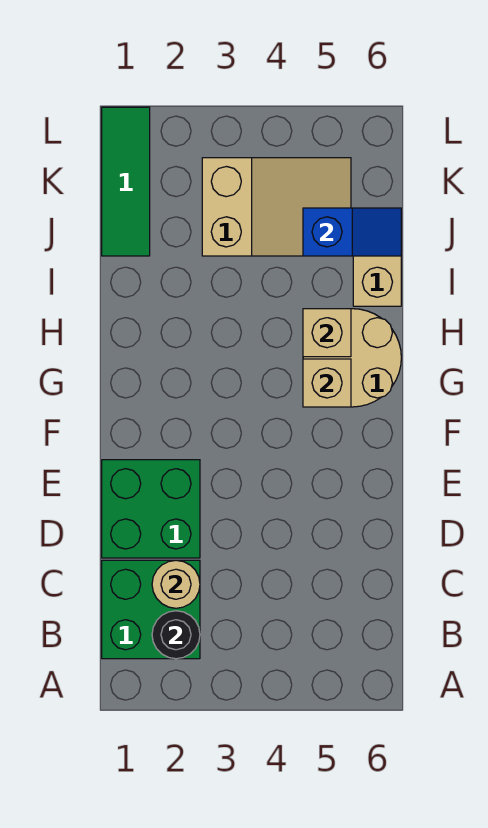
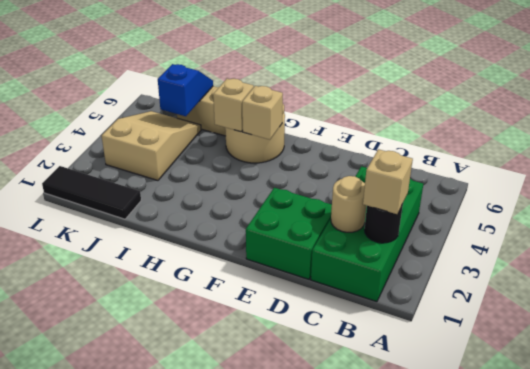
green 2x2 brick [102,560,200,659] -> green 2x4 brick [311,166,423,302]
none -> tan 1x1 brick [363,149,413,214]
green 1x3 tile [102,107,150,256] -> black 1x3 tile [42,166,141,219]

